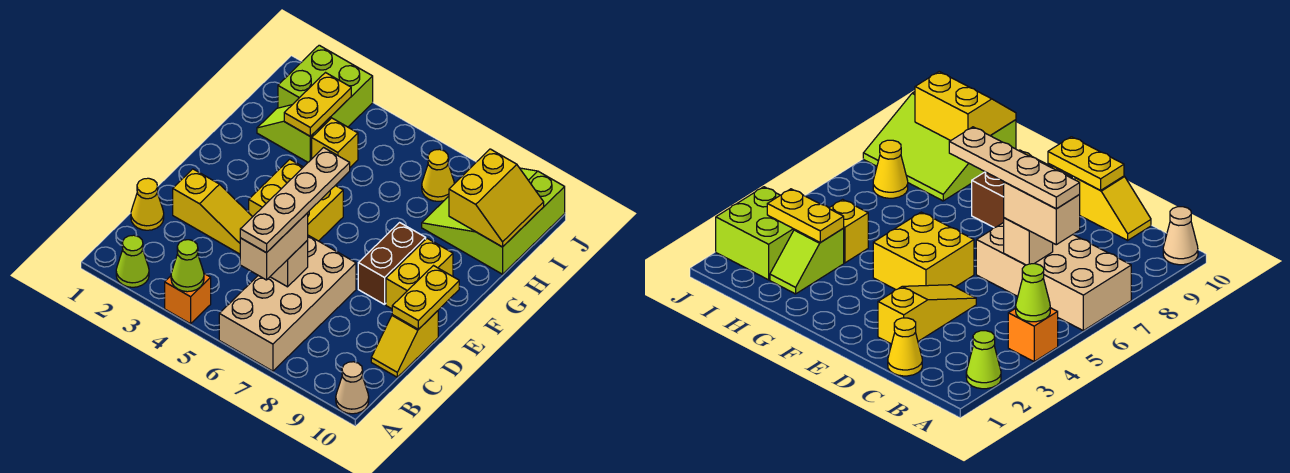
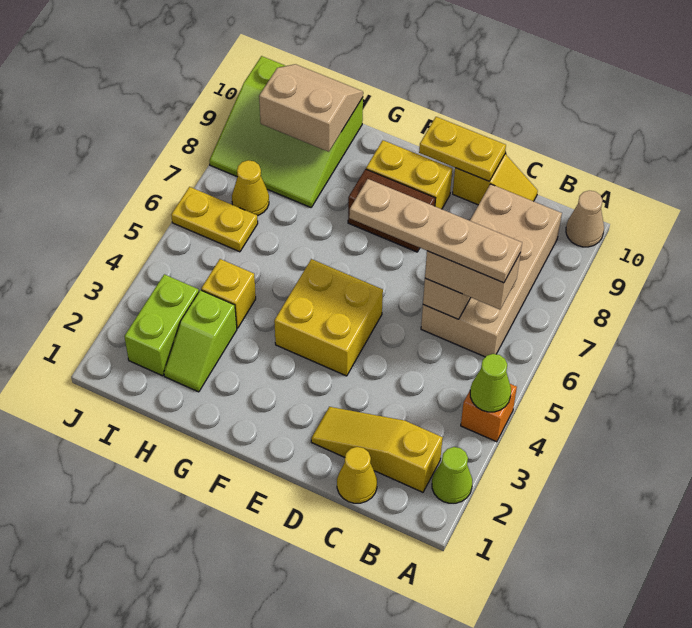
tan 2x4 brick [219,235,356,371] -> tan 2x4 brick turned to [421,184,562,357]
yellow 1x3 slope [173,169,252,254] -> yellow 1x3 slope turned to [311,407,443,492]
yellow 1x2 plate [284,73,351,136] -> yellow 1x2 plate moved to [171,187,258,252]
yellow 2x2 slope [449,149,544,247] -> tan 2x2 slope [259,64,363,152]
lime 2x2 brick [278,45,373,127] -> lime 1x2 brick [124,274,199,376]

